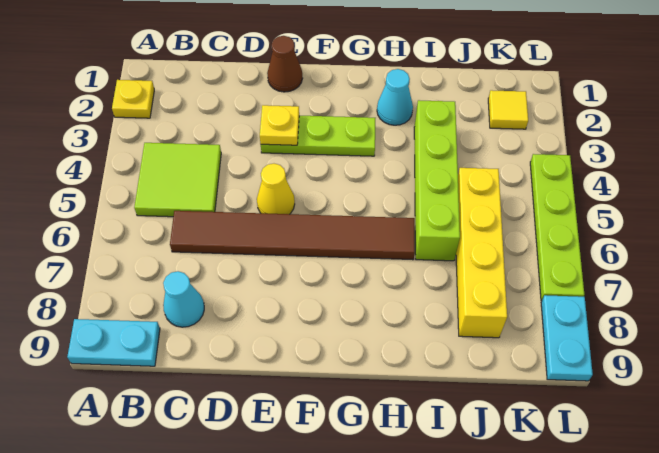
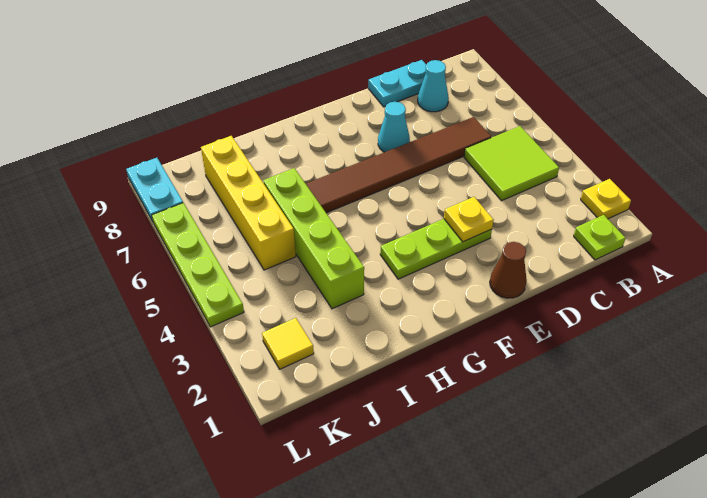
cyan 1x2 plate [67,319,160,366] -> cyan 1x2 plate moved to [368,60,426,107]
none -> lime 1x1 plate [574,215,626,260]
yellow 1x1 cone [257,164,295,214] -> none
cyan 1x1 cone [377,69,413,125] -> cyan 1x1 cone moved to [378,102,410,152]

